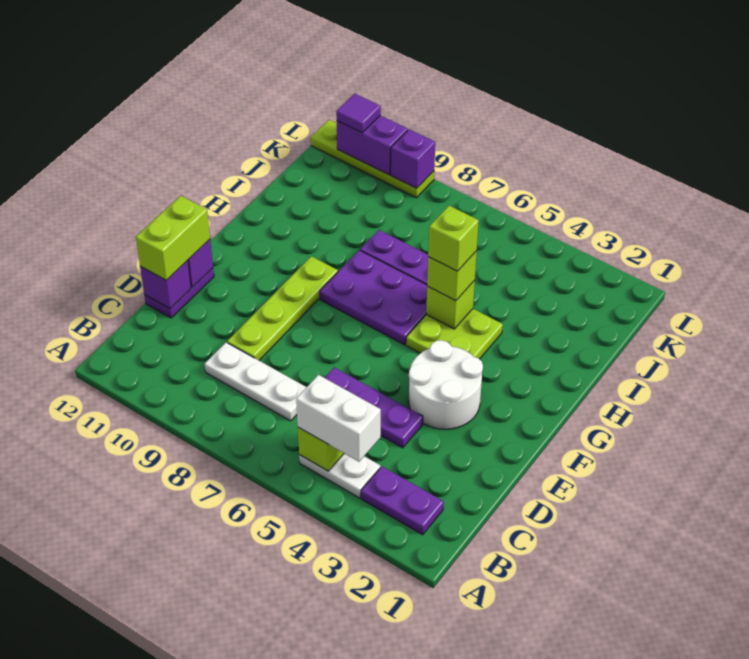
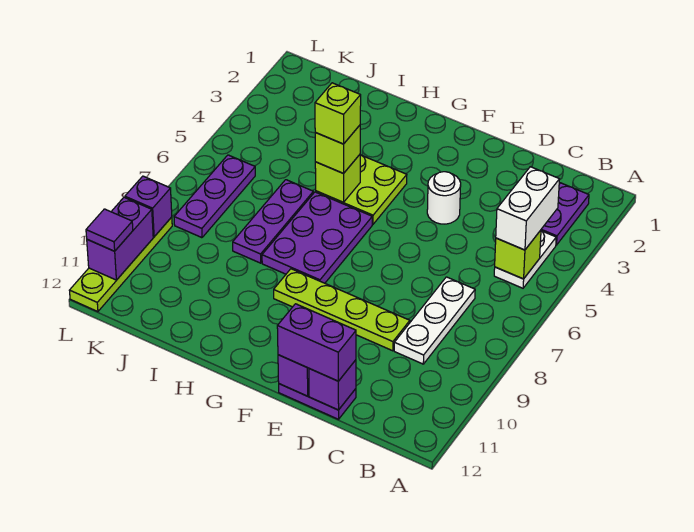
purple 1x3 plate [325,367,423,448] -> purple 1x3 plate moved to [174,155,255,238]
lime 1x2 brick [136,196,210,280] -> purple 1x2 brick [277,304,356,381]
white 2x2 round brick [409,340,483,429] -> white 1x1 round brick [427,172,461,224]

